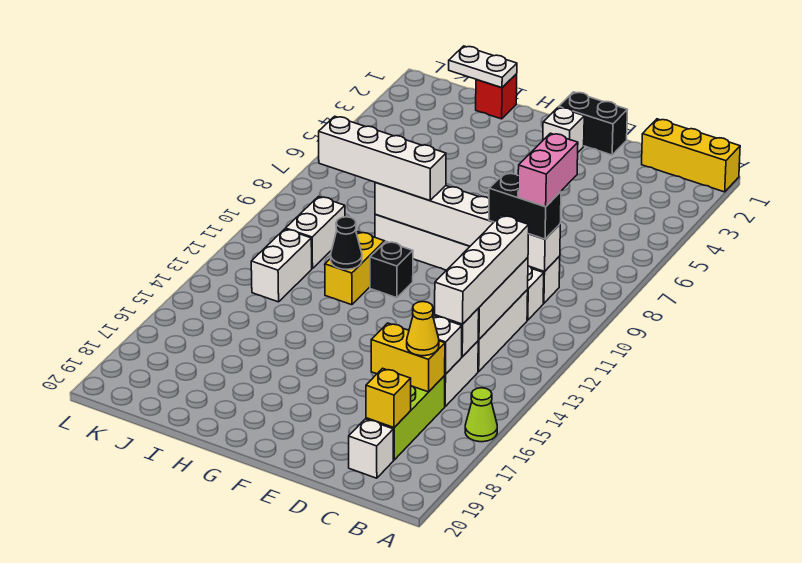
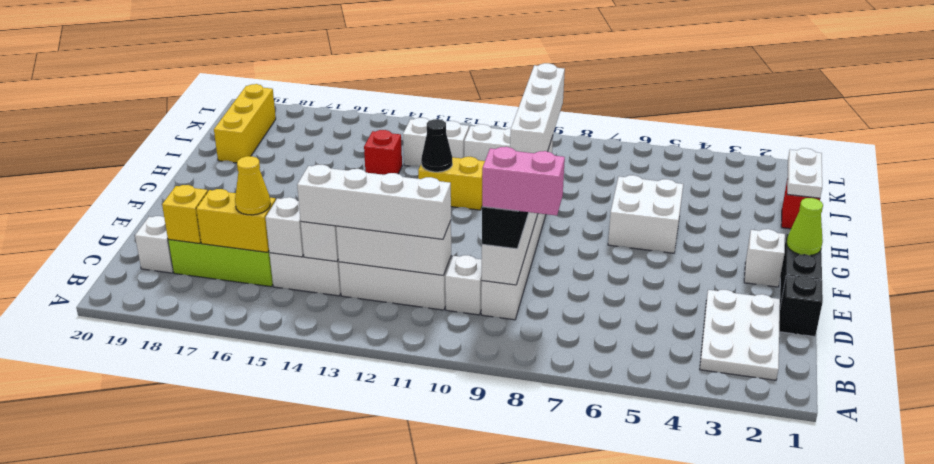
yellow 1x3 brick [642,119,740,192] -> yellow 1x3 brick moved to [214,84,276,163]
lime 1x1 cone [465,388,497,442] -> lime 1x1 cone moved to [787,198,823,255]
none -> white 2x3 plate [700,290,780,380]
yellow 1x2 brick [371,323,445,392] -> yellow 1x2 brick turned to [196,189,276,252]
none -> white 2x2 brick [608,175,683,253]
black 1x1 brick [370,241,413,298] -> black 1x1 brick moved to [779,276,823,337]
none -> red 1x1 brick [364,130,402,175]

